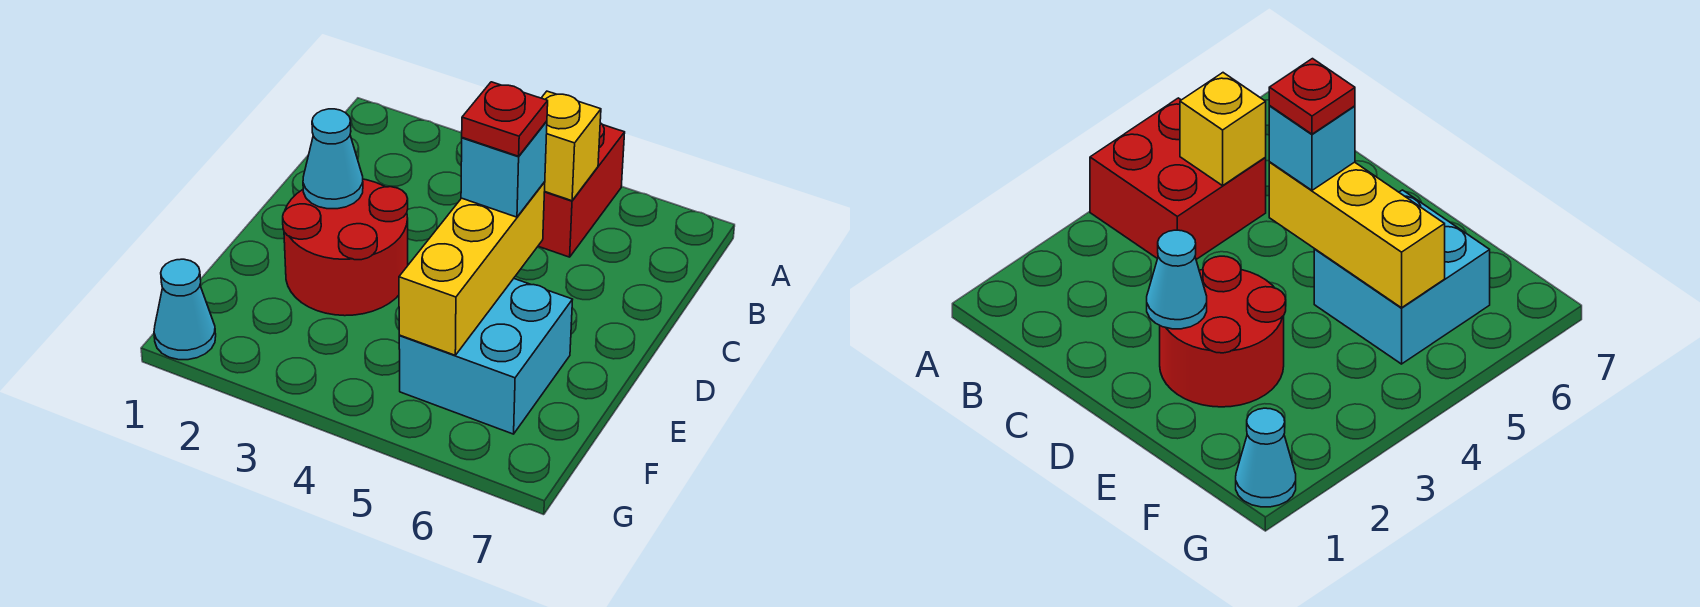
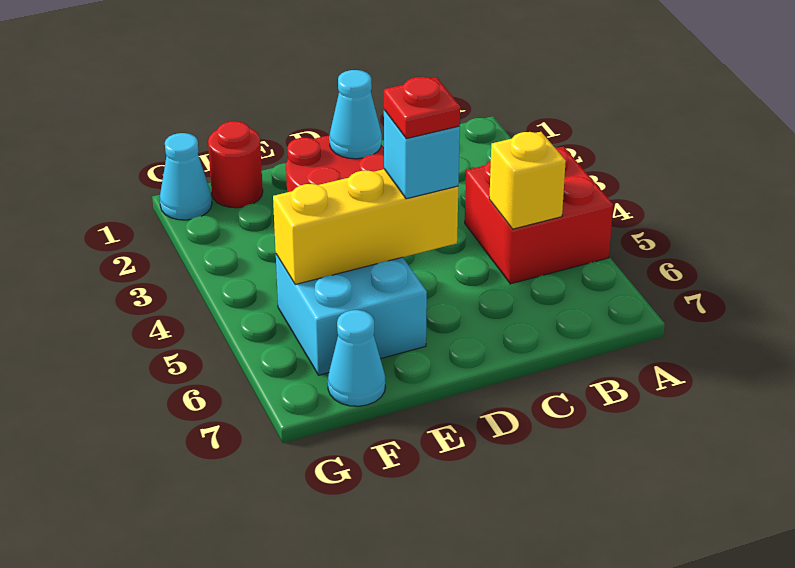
none -> red 1x1 round brick [208,121,263,208]
none -> cyan 1x1 cone [328,310,385,406]

